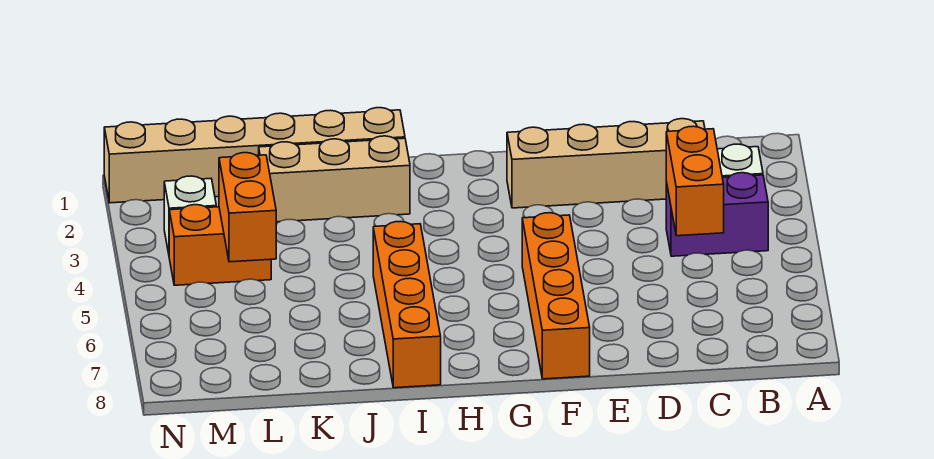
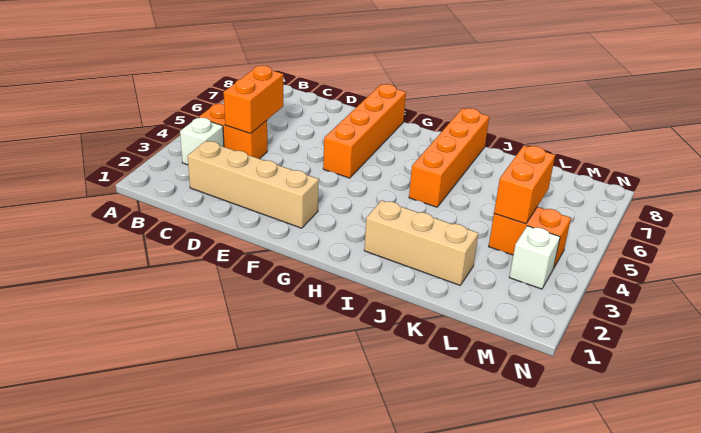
purple 1x2 brick [666,173,768,256] -> orange 1x2 brick [199,104,267,159]
tan 1x6 brick [104,108,405,203] -> none

